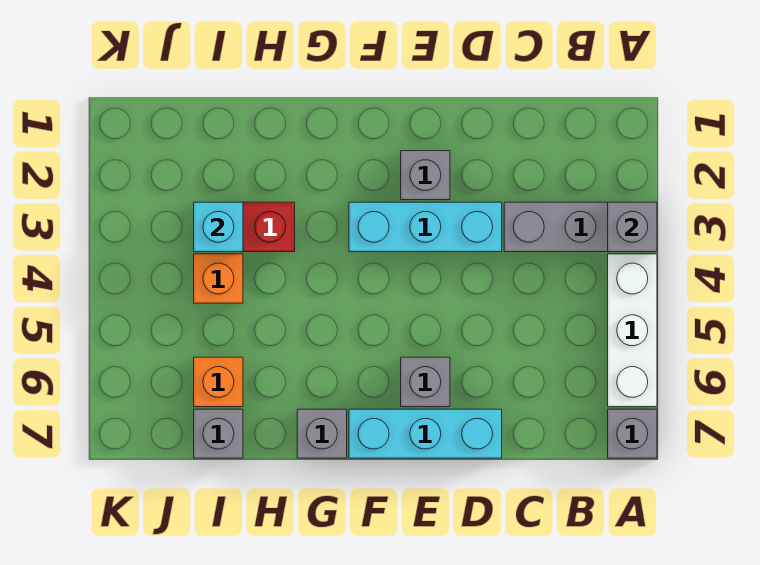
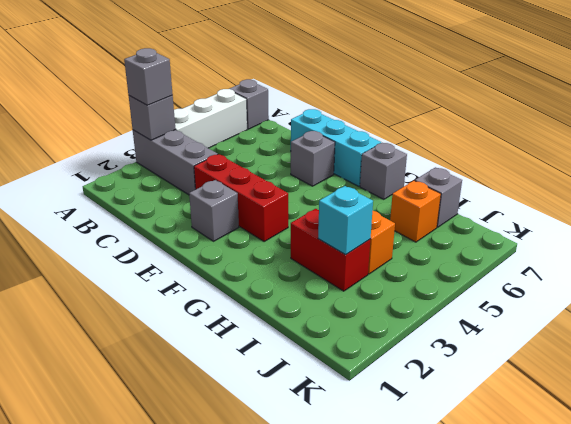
none -> grey 1x1 brick [124,48,173,105]
cyan 1x3 brick [349,202,502,252] -> red 1x3 brick [194,154,288,242]

